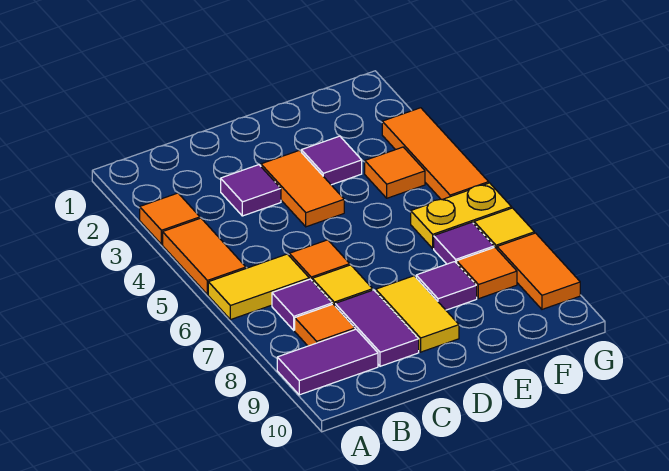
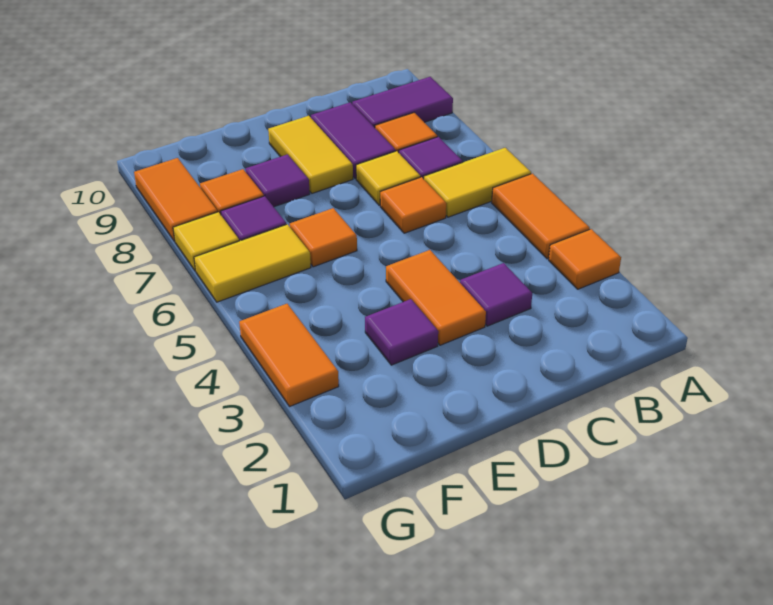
orange 1x1 tile [365,147,425,198] -> orange 1x1 tile moved to [290,208,357,267]
yellow 1x2 plate [411,183,512,248] -> yellow 1x2 tile [194,224,311,302]
orange 1x3 tile [382,108,489,200] -> orange 1x2 tile [239,304,339,407]

